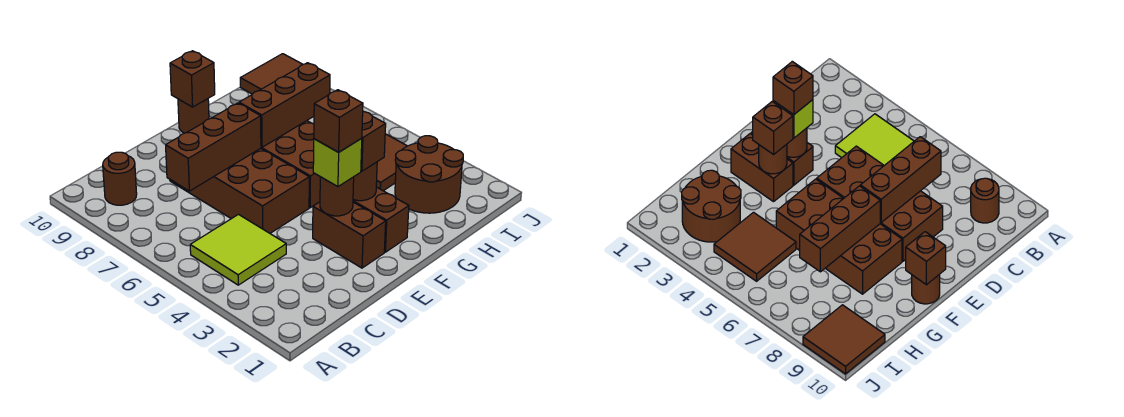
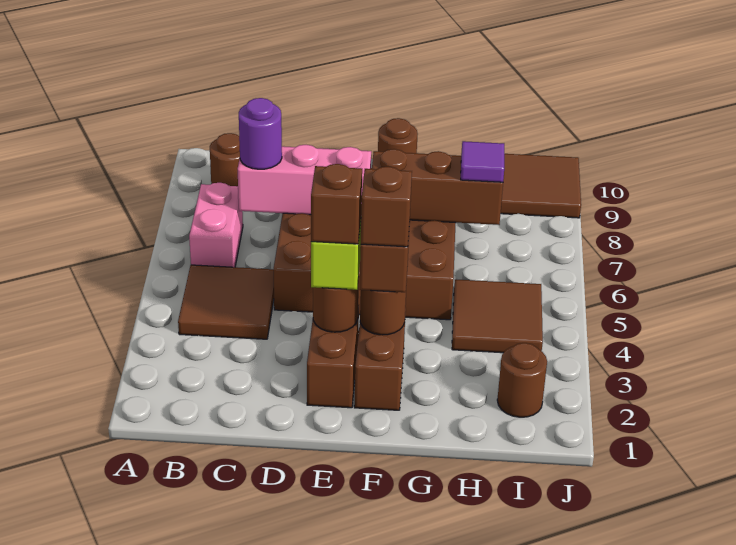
lime 2x2 tile [190,215,286,285] -> brown 2x2 tile [178,265,274,339]
none -> pink 1x2 brick [189,183,243,267]
brown 1x3 brick [166,103,261,191] -> pink 1x3 brick [238,145,371,215]
none -> purple 1x1 round brick [239,98,282,169]
brown 1x1 brick [170,51,215,107] -> brown 1x1 brick moved to [361,167,412,247]
brown 2x2 round brick [395,136,463,213] -> brown 1x1 round brick [497,343,547,417]
none -> purple 1x1 tile [461,141,504,182]

